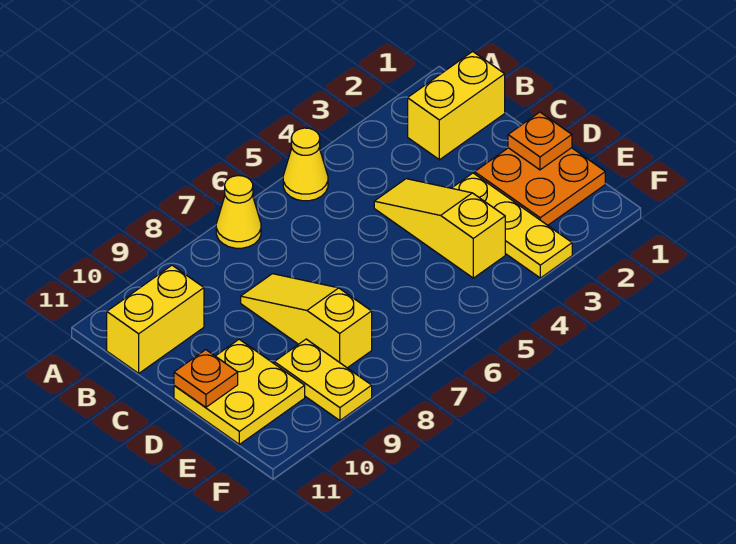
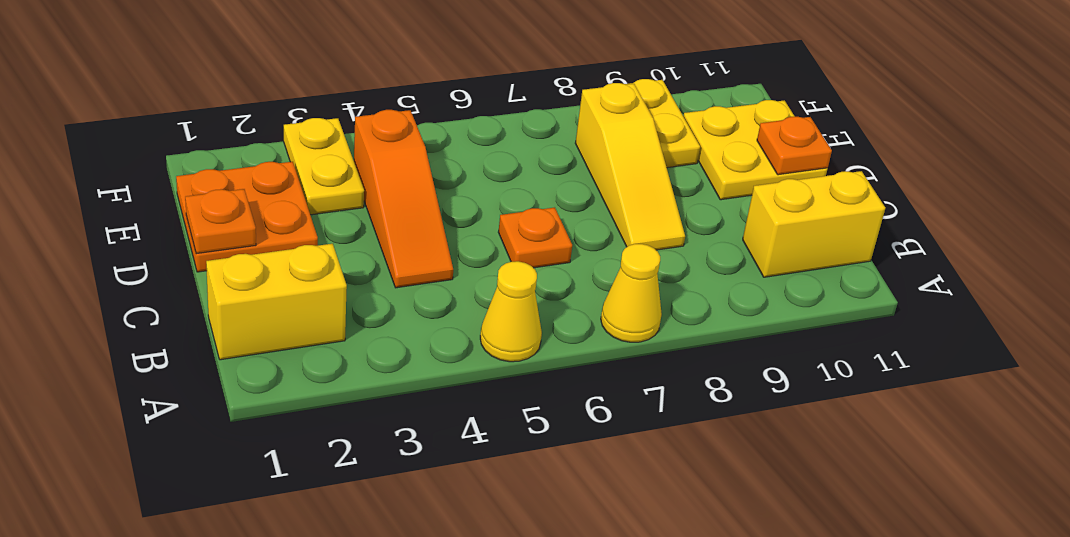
yellow 1x3 slope [374,179,505,278] -> orange 1x3 slope [354,110,453,288]
none -> orange 1x1 plate [498,207,572,268]
yellow 1x3 plate [452,173,572,278] -> yellow 1x2 plate [284,118,364,215]

